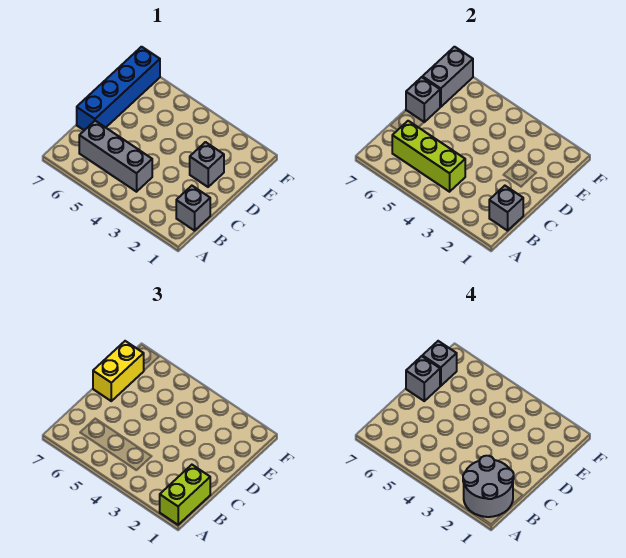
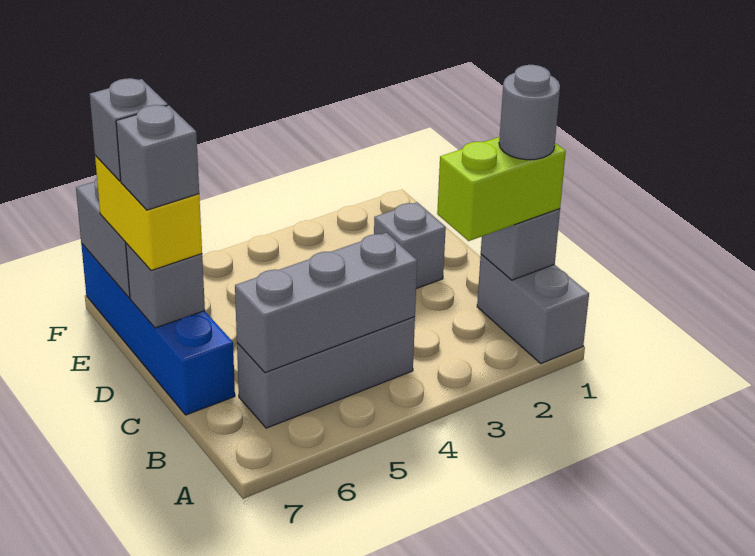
lime 1x2 brick [160,465,210,525] -> lime 1x2 brick turned to [437,137,566,241]
grey 2x2 round brick [463,456,514,517] -> grey 1x1 round brick [499,65,560,160]
grey 1x1 brick [176,186,210,231] -> grey 1x2 brick [477,254,589,363]
lime 1x3 brick [392,121,465,192] -> grey 1x3 brick [235,233,417,373]

